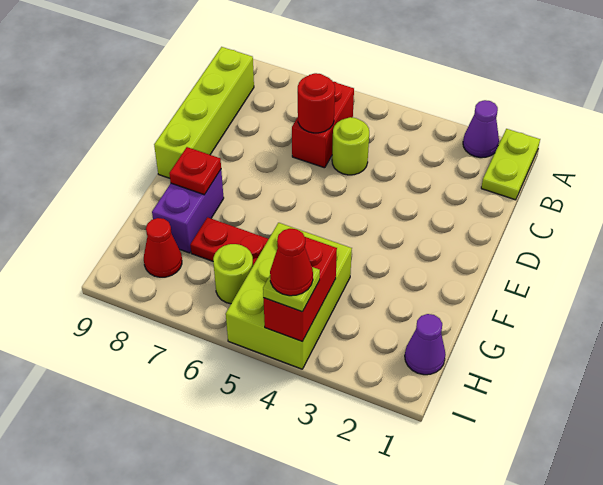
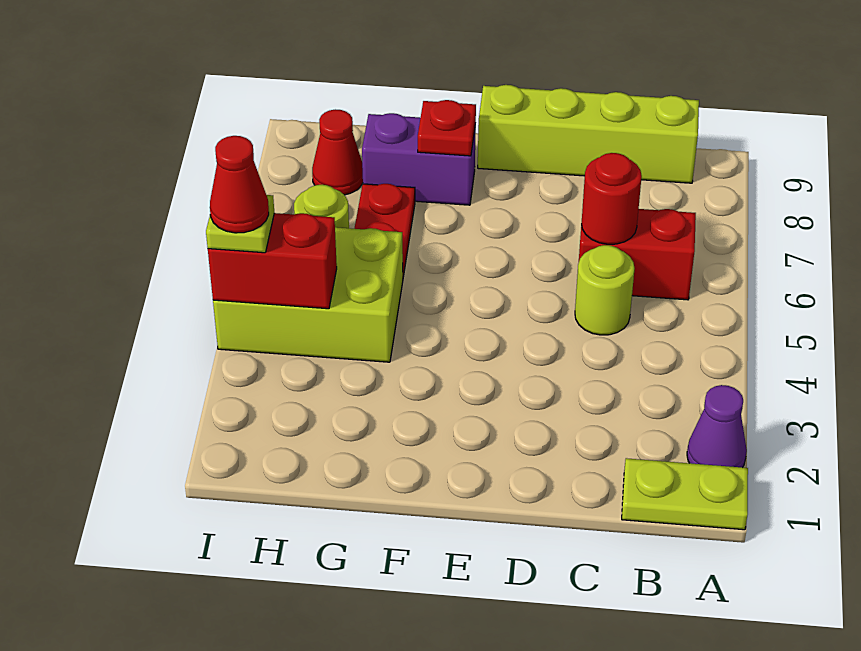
purple 1x1 cone [405,314,446,375] -> none

